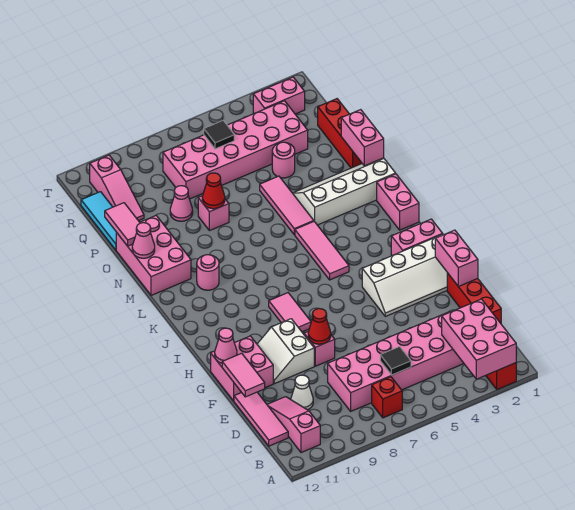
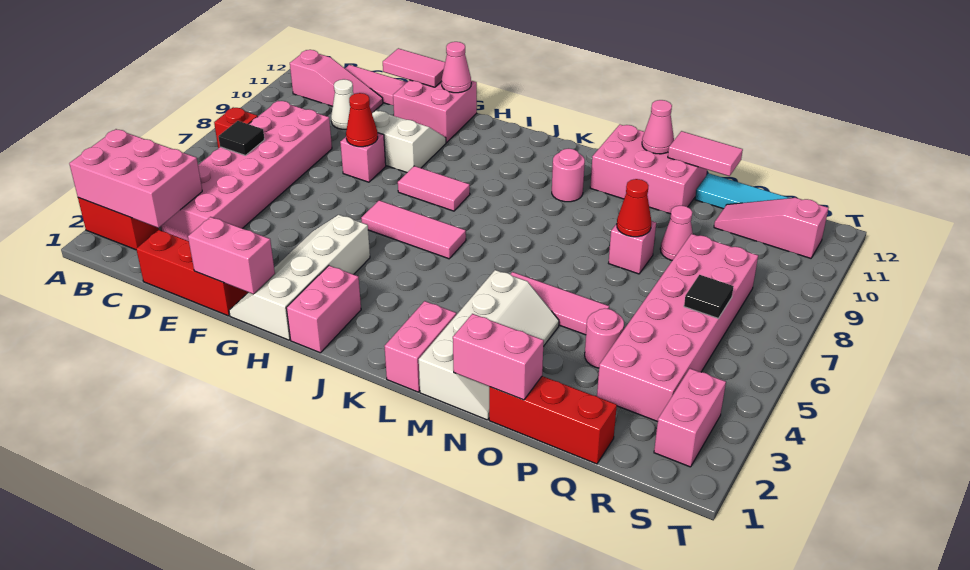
pink 1x3 tile [295,221,349,280] -> pink 1x3 tile moved to [361,200,466,259]
pink 1x2 brick [377,174,419,230] -> pink 1x2 brick turned to [384,301,456,392]

